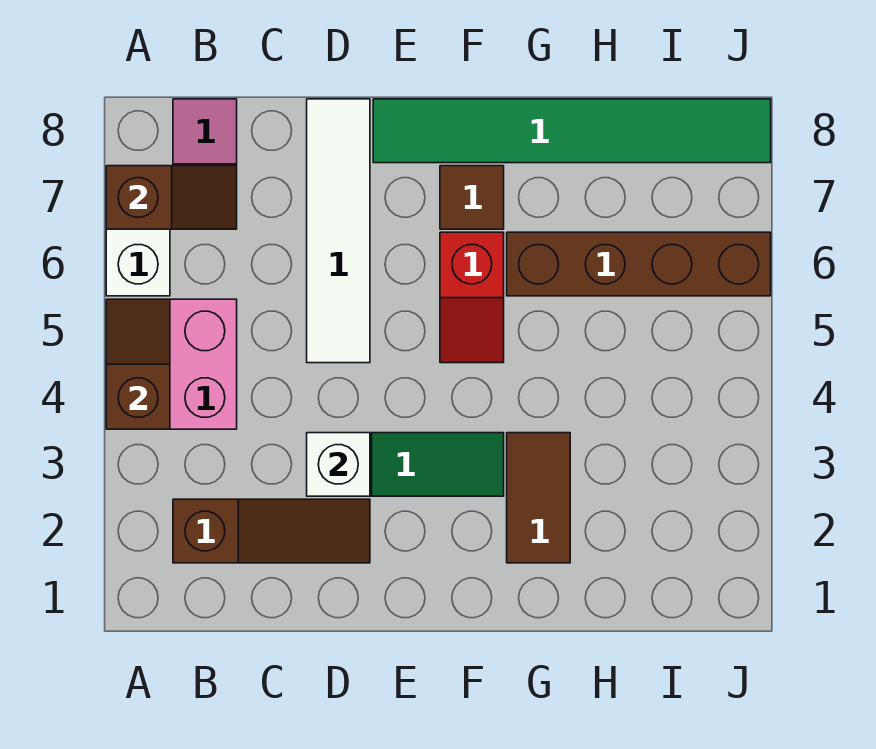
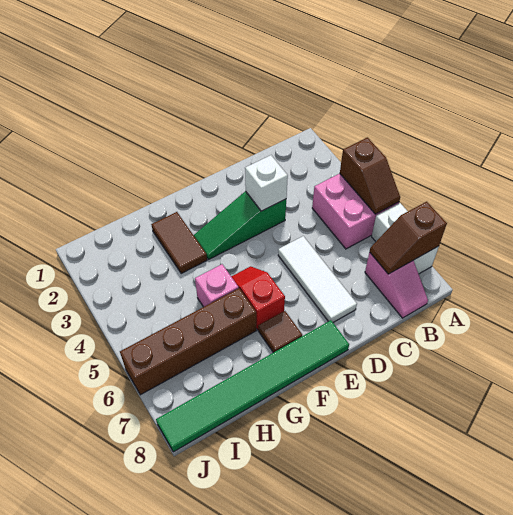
brown 1x3 slope [173,499,370,563] -> none
white 1x4 tile [307,99,370,363] -> white 1x3 tile [278,236,357,322]
none -> pink 1x1 brick [195,264,239,307]

